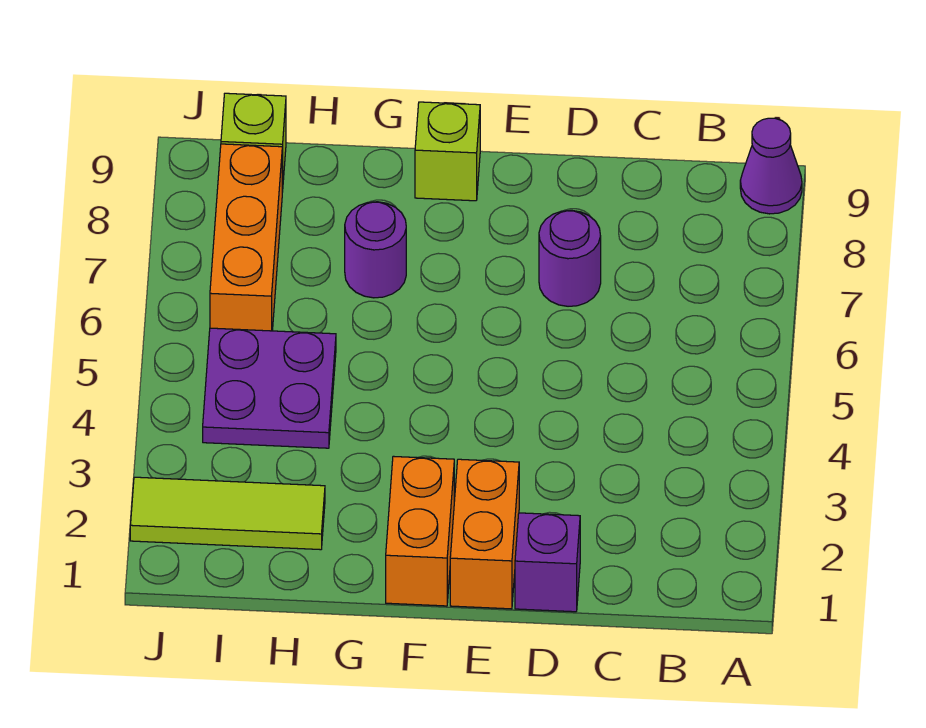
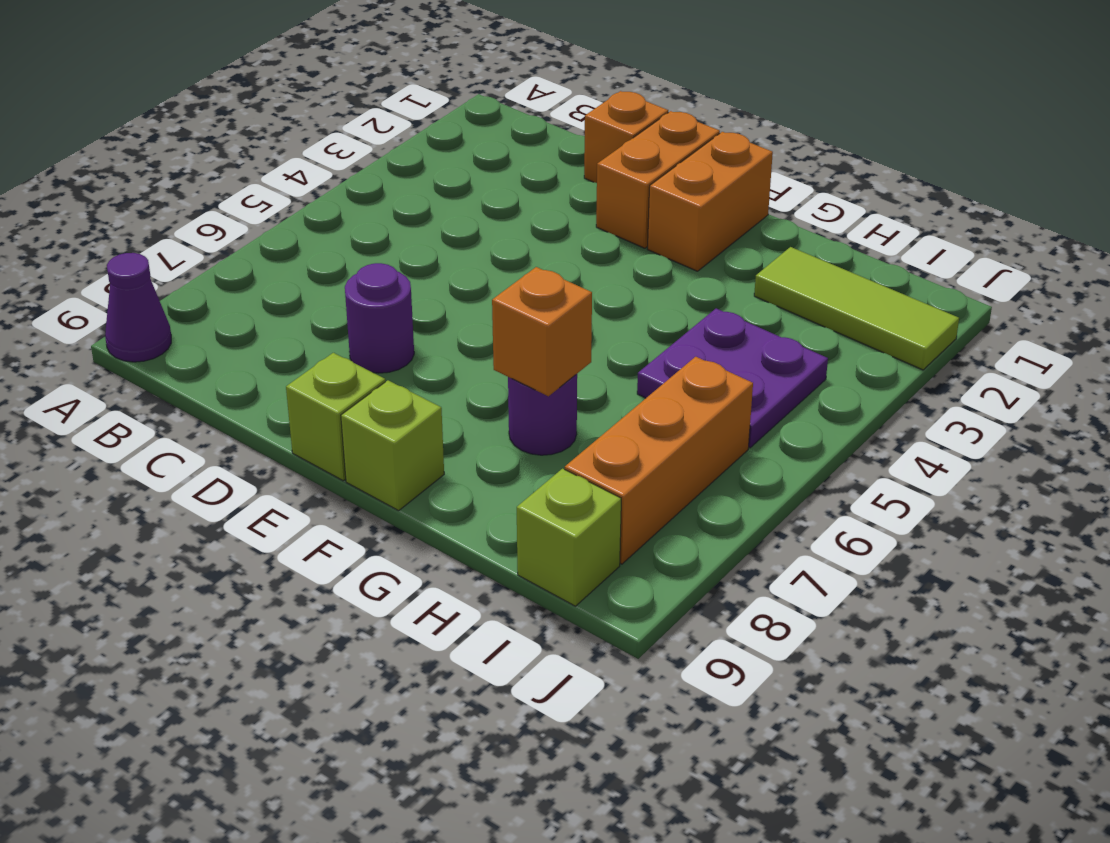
purple 1x1 brick [515,513,580,612] -> orange 1x1 brick [584,91,668,183]
none -> lime 1x1 brick [286,353,385,481]
none -> orange 1x1 brick [492,267,592,396]

